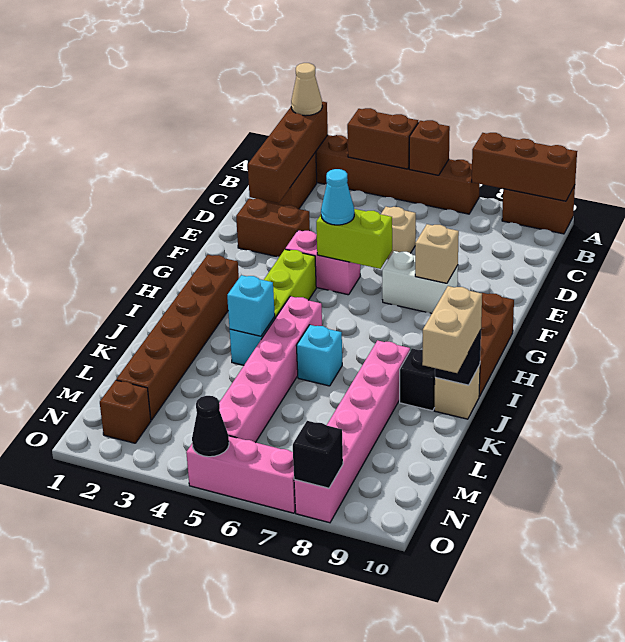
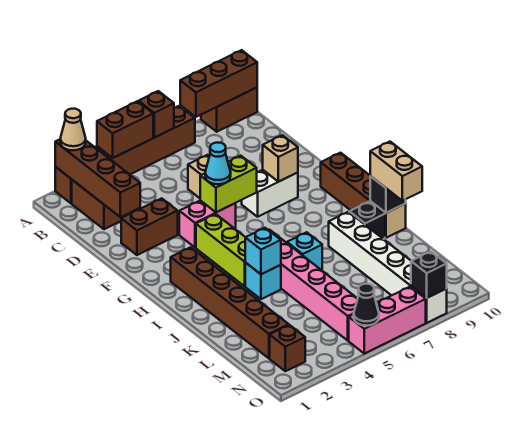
pink 1x6 brick [294,340,410,523] -> white 1x6 brick [329,212,447,323]

